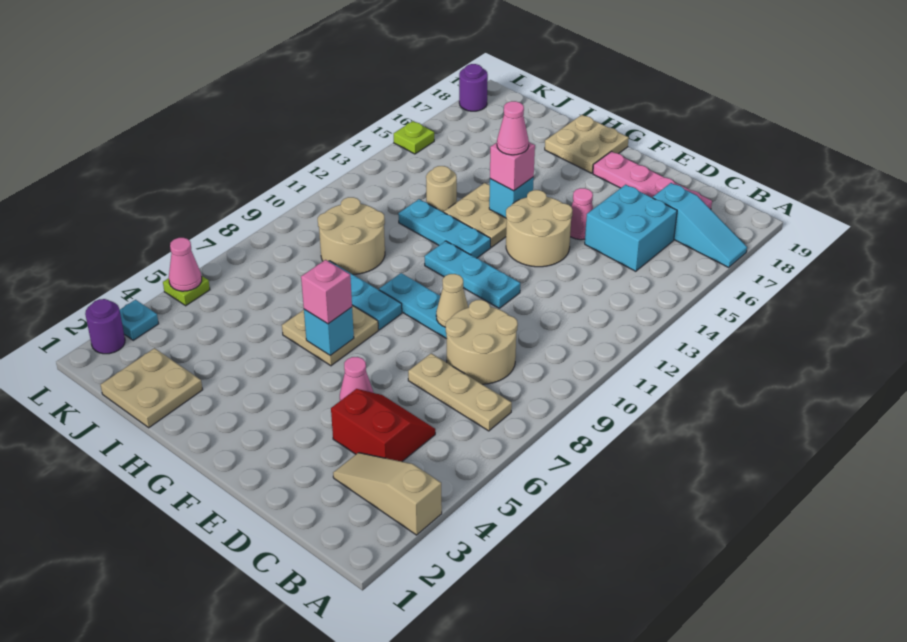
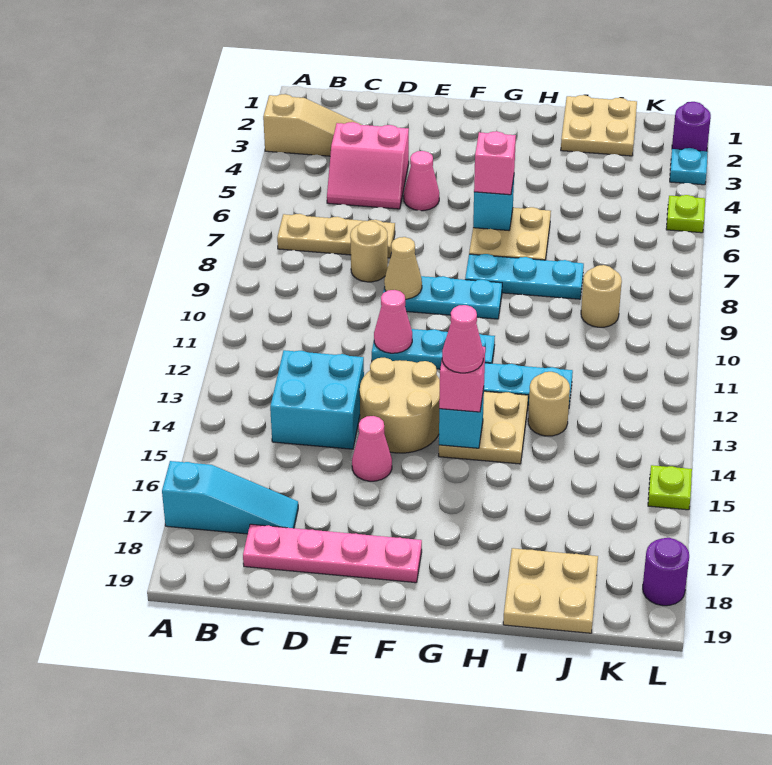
cyan 1x3 slope [653,183,747,267] -> cyan 1x3 slope turned to [162,461,298,534]
red 2x2 slope [331,389,435,462] -> pink 2x2 slope [327,122,409,209]
tan 2x2 round brick [446,300,518,384] -> tan 1x1 round brick [350,221,388,282]
cyan 2x2 brick [585,185,677,271] -> cyan 2x2 brick moved to [270,350,364,449]
tan 2x2 plate [545,115,629,173] -> tan 2x2 plate moved to [503,548,598,633]
tan 2x2 round brick [318,197,385,274] -> tan 1x1 round brick [581,265,622,327]
pink 1x1 cone [169,238,202,291] -> pink 1x1 cone moved to [374,290,412,353]

